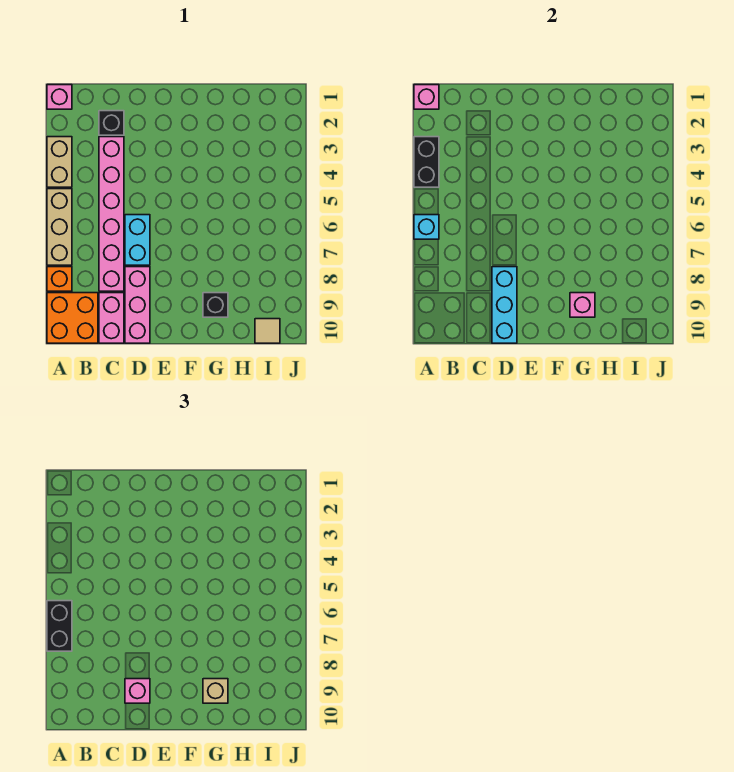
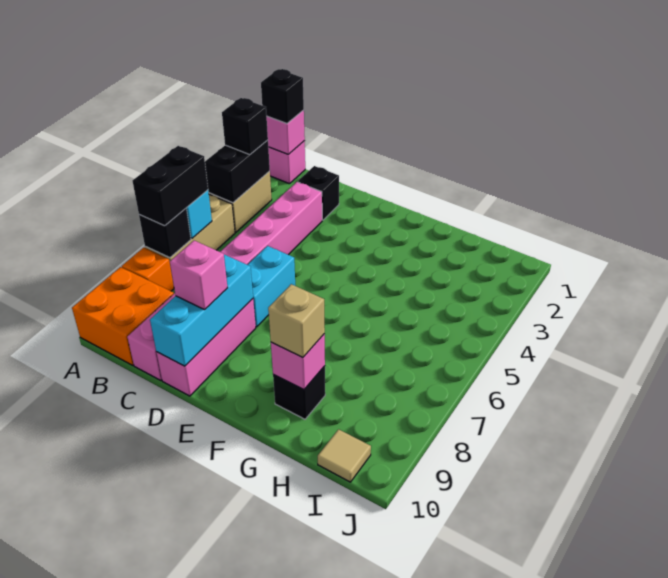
none -> black 1x1 brick [261,69,304,124]
none -> black 1x1 brick [222,98,268,154]
none -> black 1x1 brick [139,208,191,258]

